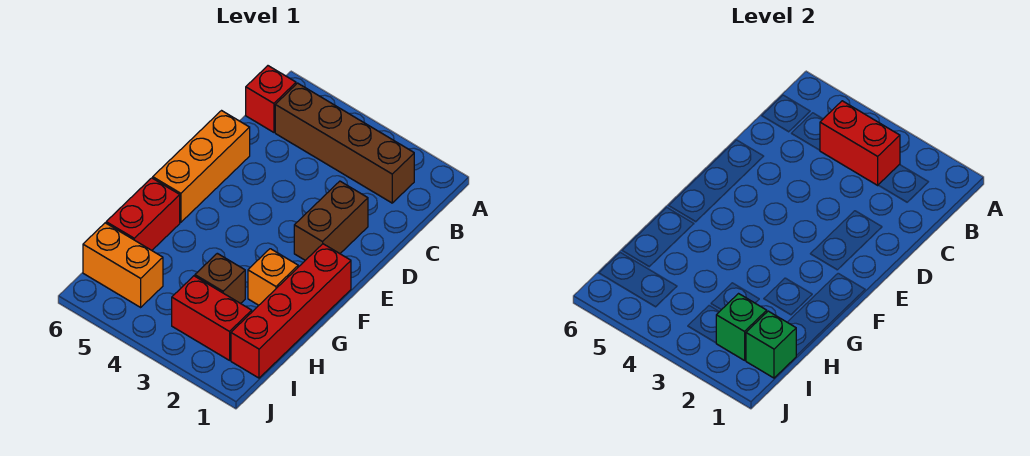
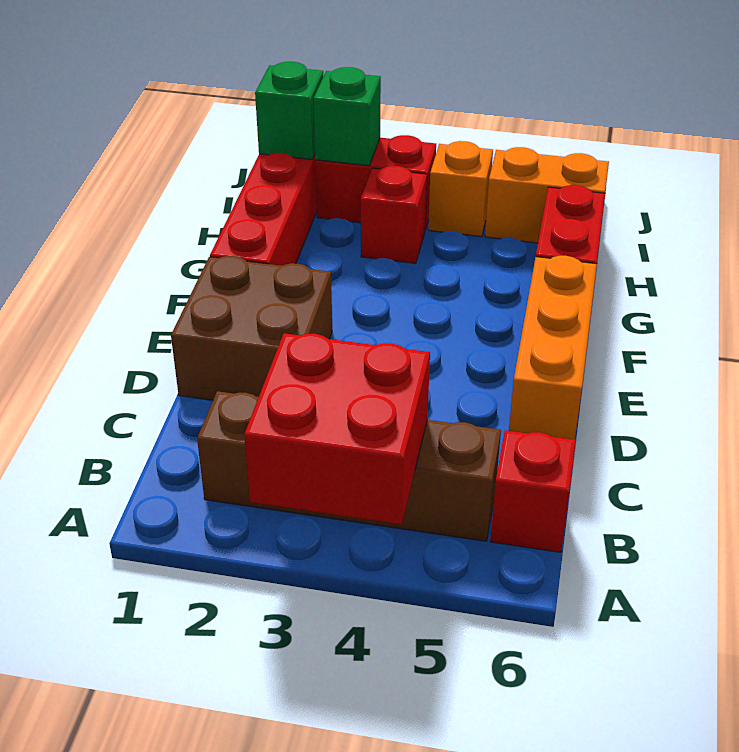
red 1x2 brick [820,101,900,185] -> red 2x2 brick [244,333,430,524]
brown 1x2 brick [294,181,368,260] -> brown 2x2 brick [171,256,332,400]
orange 1x1 brick [248,249,298,305] -> orange 1x1 brick moved to [428,141,493,237]
brown 1x1 brick [195,253,245,304] -> red 1x1 brick [361,166,427,263]

